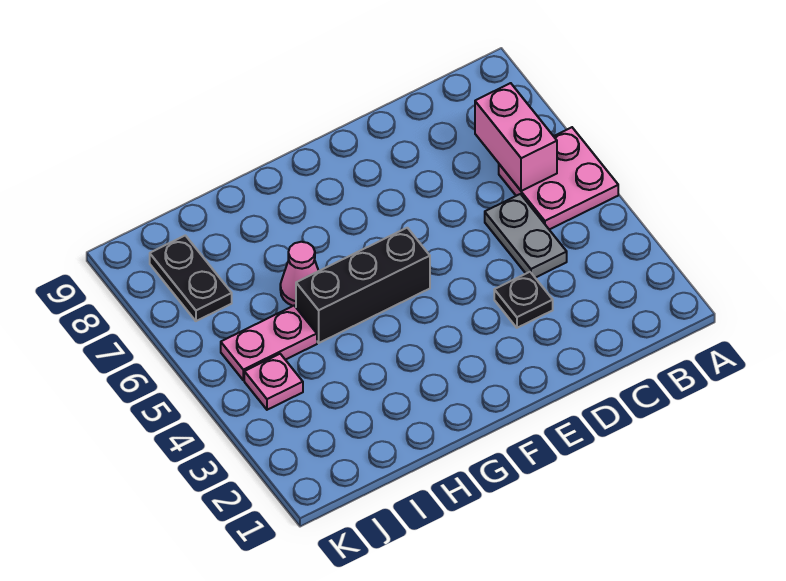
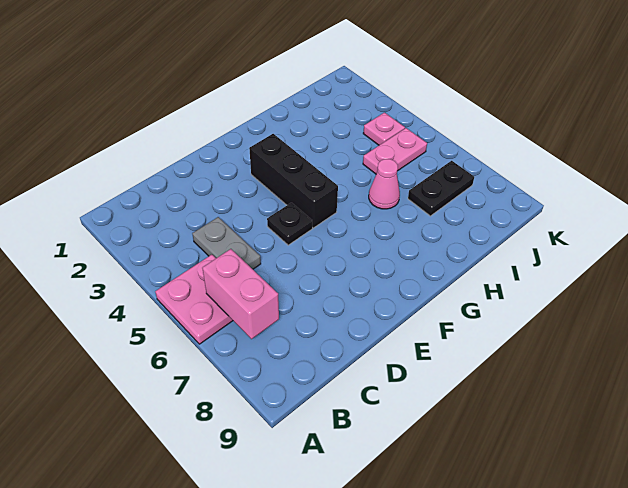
black 1x1 plate [494,272,553,328] -> black 1x1 plate moved to [267,203,312,245]
black 1x3 brick [296,228,430,343] -> black 1x3 brick turned to [249,134,338,228]
black 1x2 plate [150,235,232,321] -> black 1x2 plate turned to [408,161,474,216]

